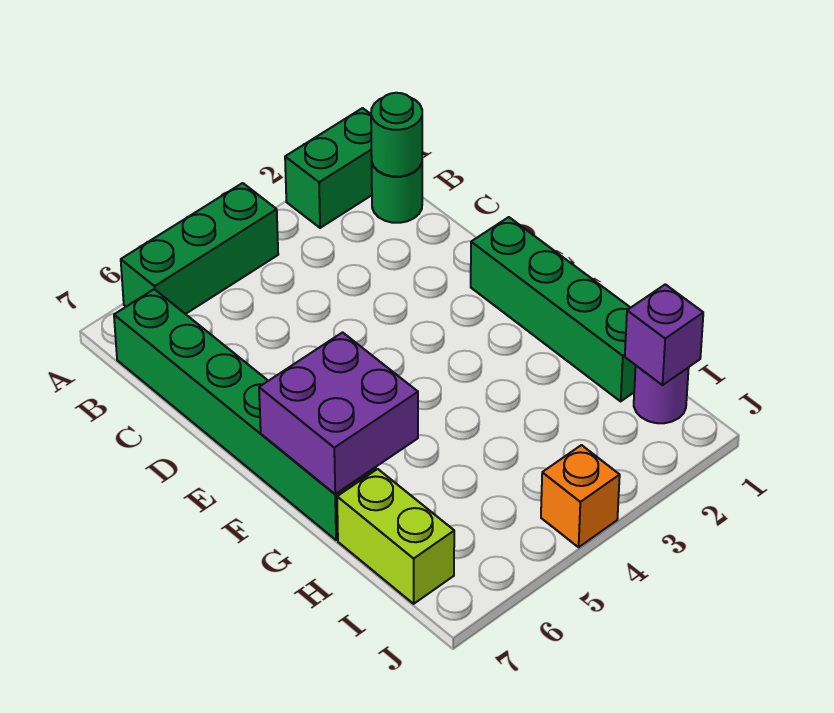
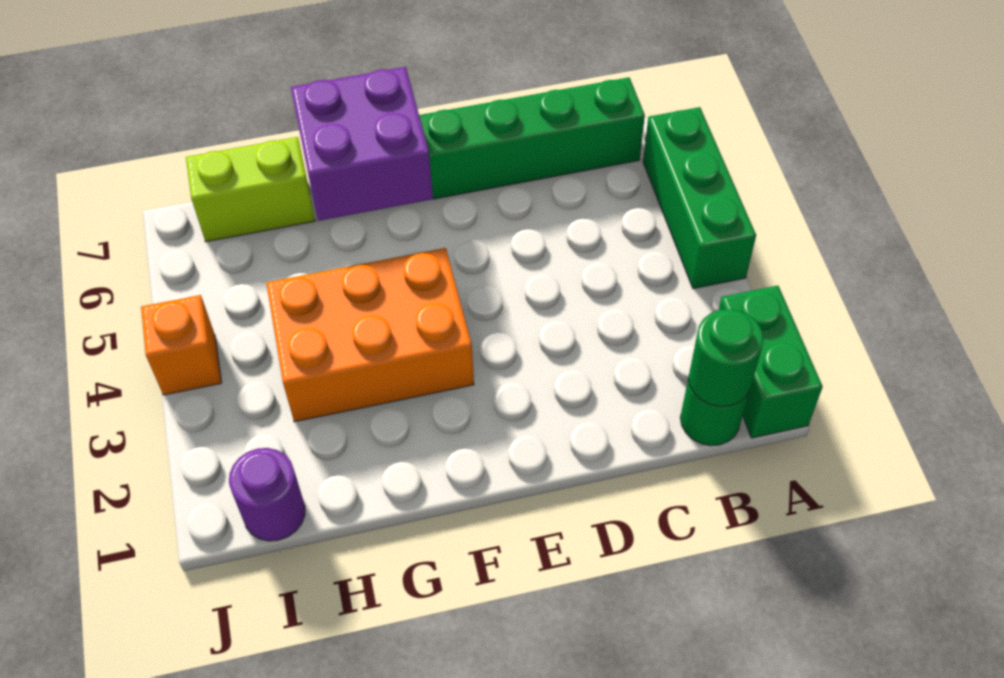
green 1x4 brick [471,217,636,401] -> none
none -> orange 2x3 brick [266,248,474,422]
purple 1x1 brick [625,284,703,385] -> none

